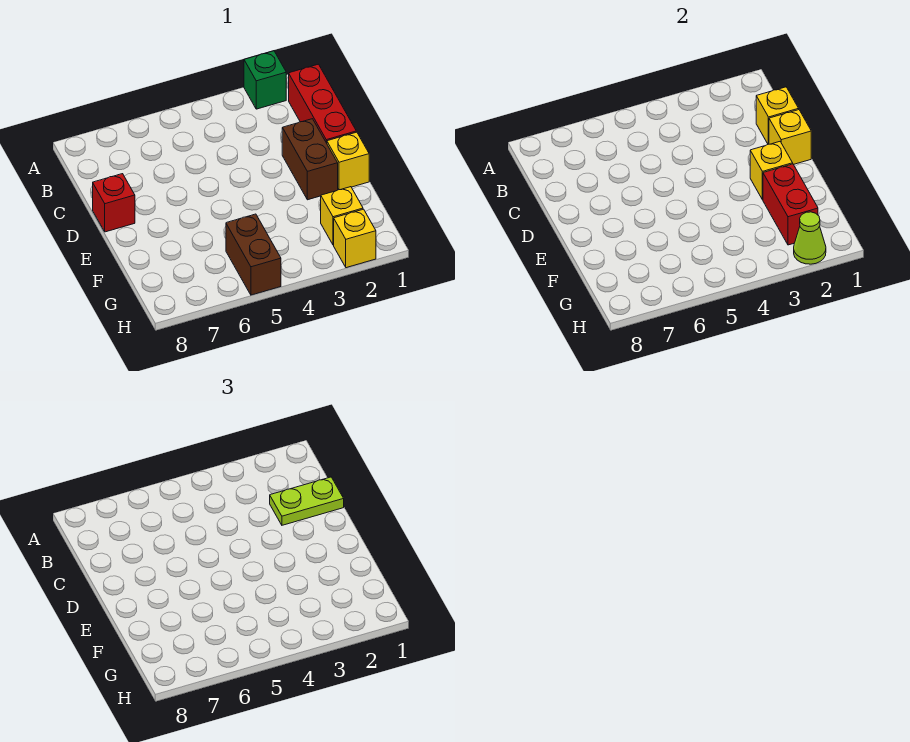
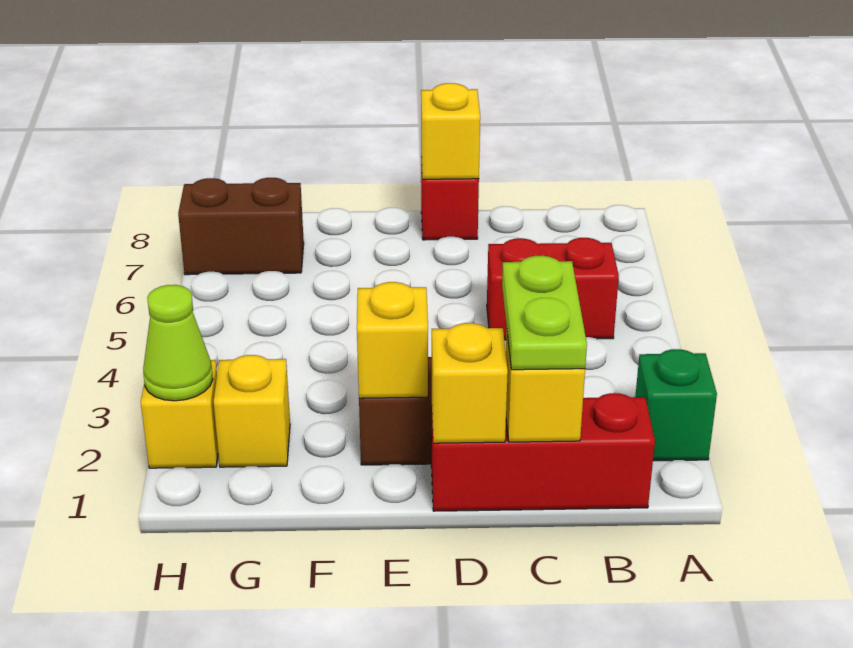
yellow 1x1 brick [327,132,369,190] -> yellow 1x1 brick moved to [421,83,480,179]
red 1x2 brick [763,164,818,245] -> red 1x2 brick moved to [487,238,619,340]
brown 1x2 brick [226,214,281,295] -> brown 1x2 brick moved to [178,178,304,275]

